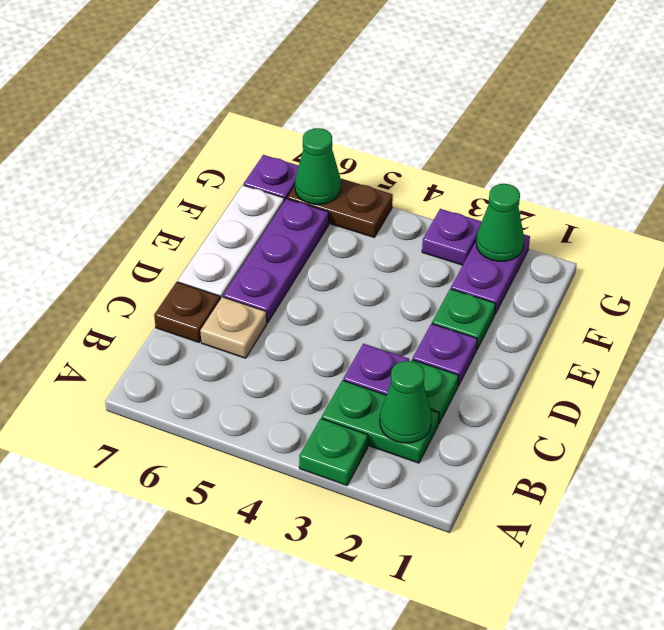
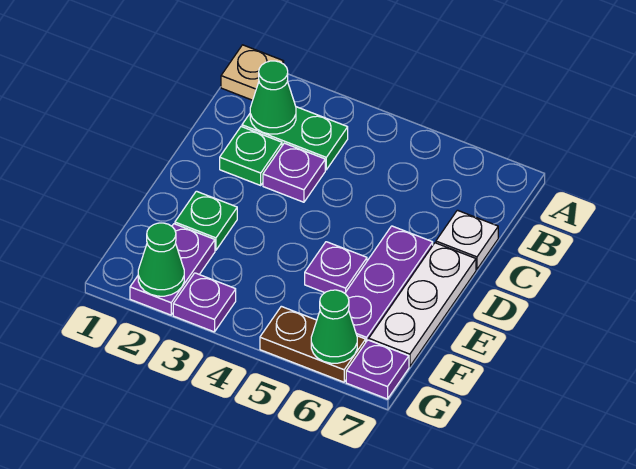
green 1x1 plate [299,418,368,485] -> none
tan 1x1 plate [200,297,267,358] -> tan 1x1 plate moved to [221,45,284,100]
brown 1x1 plate [154,282,220,342] -> white 1x1 plate [436,210,498,269]
purple 1x1 plate [413,324,477,386] -> purple 1x1 plate moved to [305,242,367,293]

